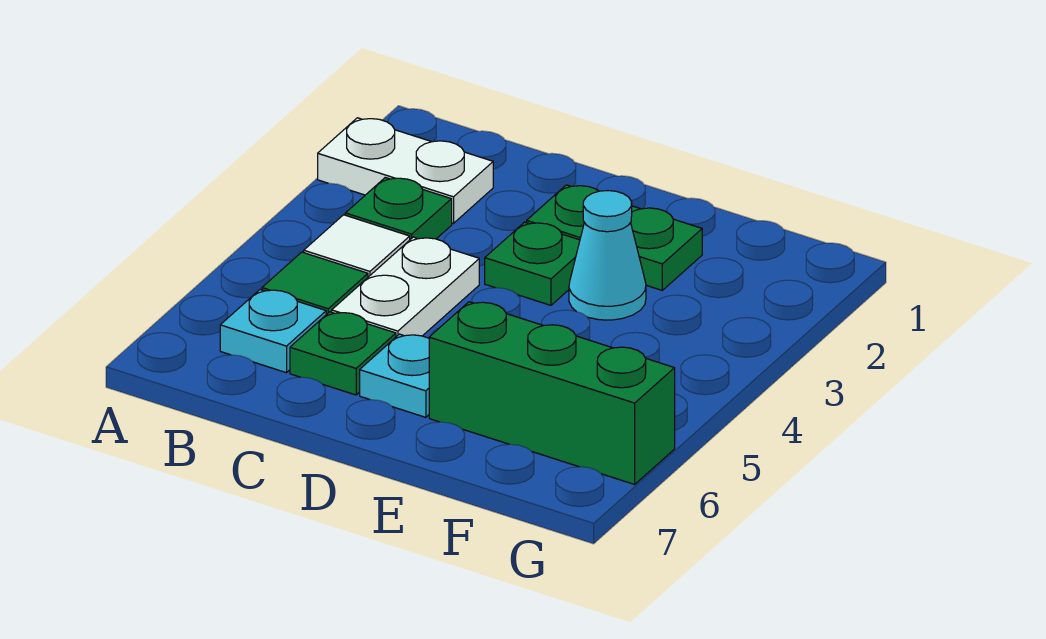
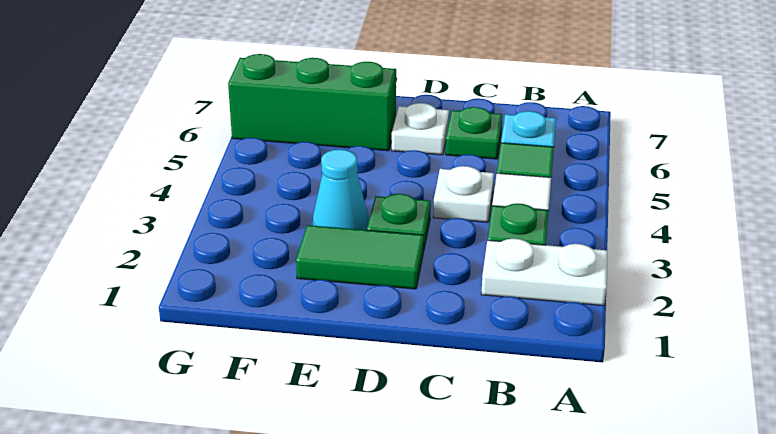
white 1x2 plate [332,237,479,337] -> white 1x1 plate [433,166,494,222]
green 1x2 plate [527,185,702,290] -> green 1x2 tile [296,225,424,289]
cyan 1x1 plate [360,334,429,417] -> white 1x1 plate [392,103,449,155]

